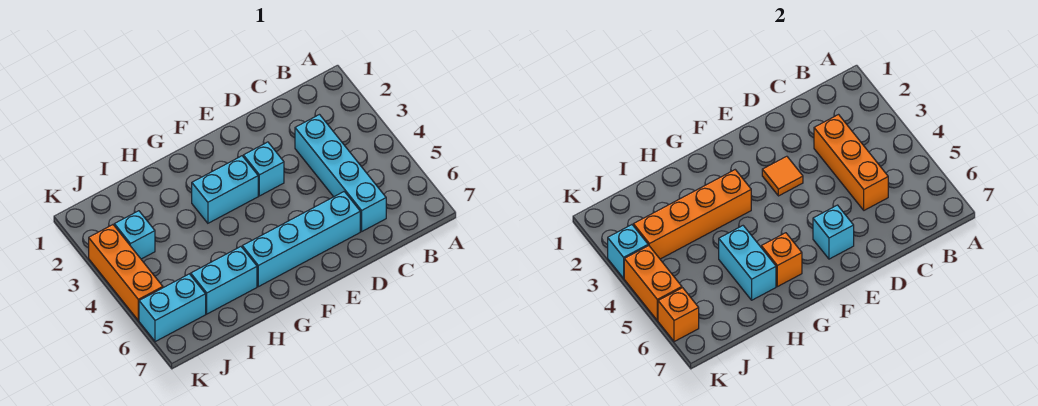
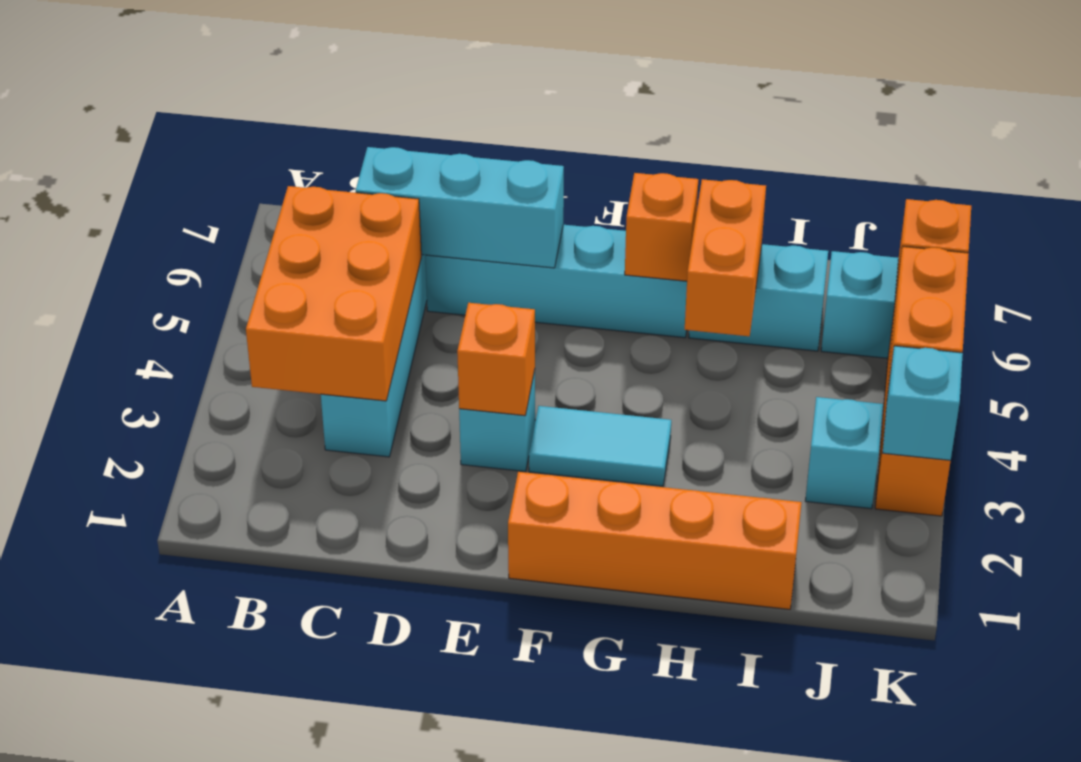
orange 1x3 brick [814,115,888,210] -> orange 2x3 brick [246,186,421,401]
orange 1x1 tile [762,156,803,196] -> orange 1x1 brick [457,303,535,416]
cyan 1x1 brick [813,205,854,259] -> cyan 1x3 brick [356,147,564,268]
cyan 1x2 brick [192,156,258,223] -> cyan 1x2 tile [529,406,671,486]
orange 1x4 brick [633,170,751,259] -> orange 1x4 brick moved to [508,472,802,609]
cyan 1x2 brick [719,226,776,300] -> orange 1x2 brick [685,179,766,336]

